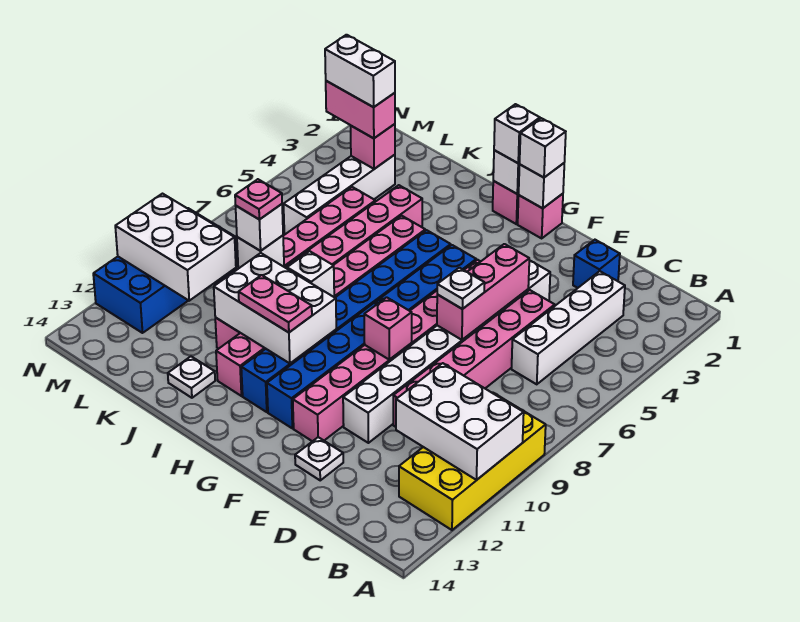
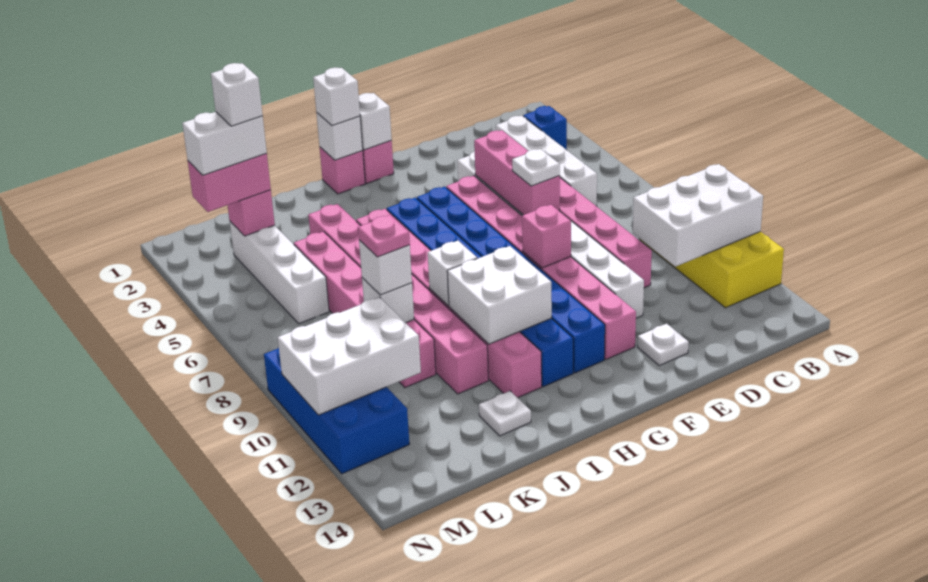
blue 1x1 brick [573,240,620,288] -> blue 1x1 brick moved to [523,106,567,150]
white 1x1 brick [519,118,566,178] -> white 1x1 brick moved to [211,63,263,126]
white 2x3 brick [214,253,336,363] -> white 2x2 brick [447,246,552,344]
pink 1x2 plate [239,275,312,332] -> none

